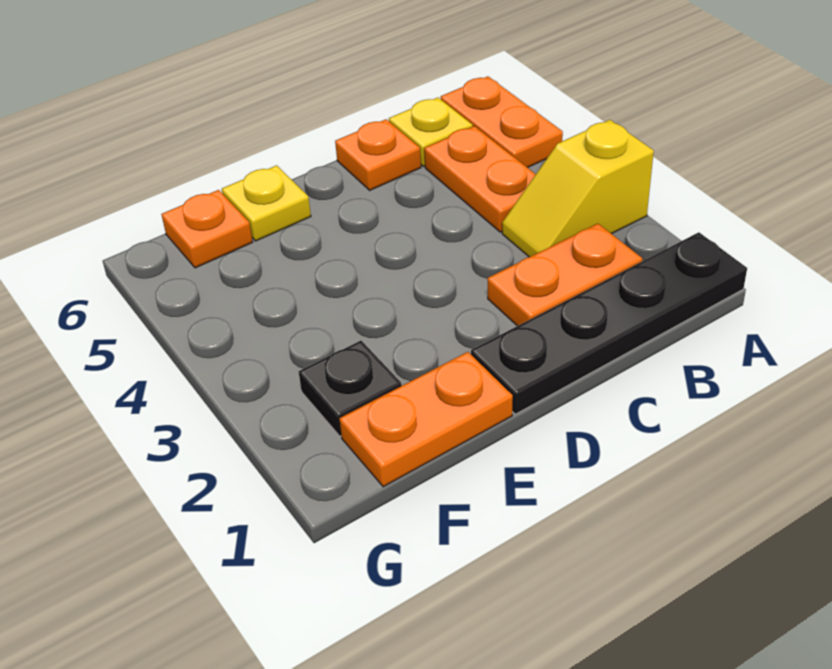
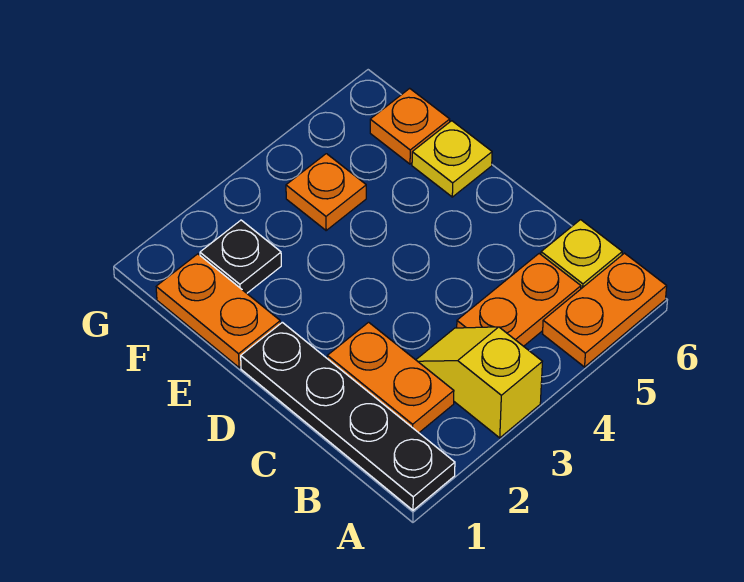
orange 1x1 plate [335,119,421,190] -> orange 1x1 plate moved to [286,154,366,230]

